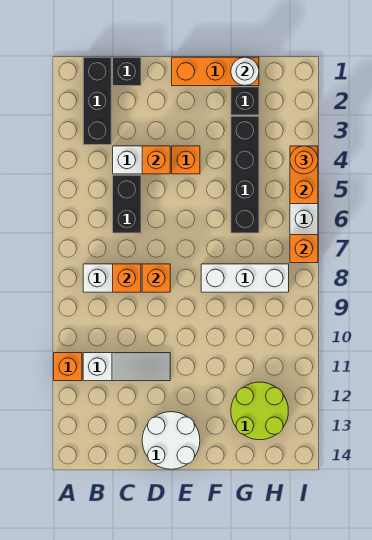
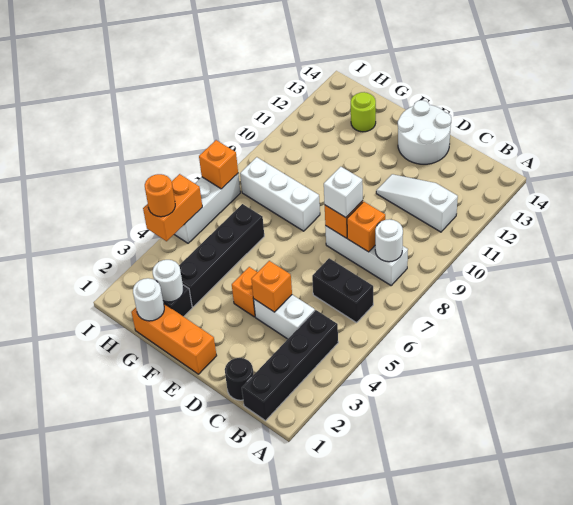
orange 1x1 brick [54,353,82,381] -> none
black 1x3 brick [83,57,111,145] -> black 1x4 brick [242,310,338,421]
none -> white 1x1 round brick [375,219,403,262]
black 1x1 brick [113,57,141,86] -> black 1x1 round brick [225,358,254,400]
black 1x2 brick [113,175,141,233] -> black 1x2 brick turned to [312,258,373,323]
none -> white 1x1 brick [324,167,363,218]
none -> white 1x1 round brick [153,260,183,302]
lime 2x2 round brick [231,382,288,440] -> lime 1x1 round brick [351,92,376,132]

